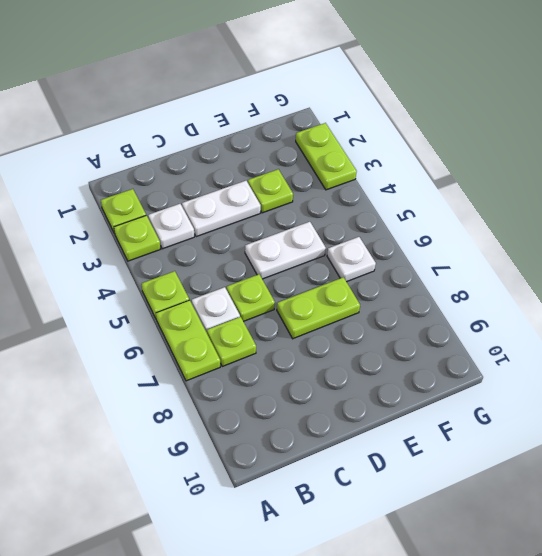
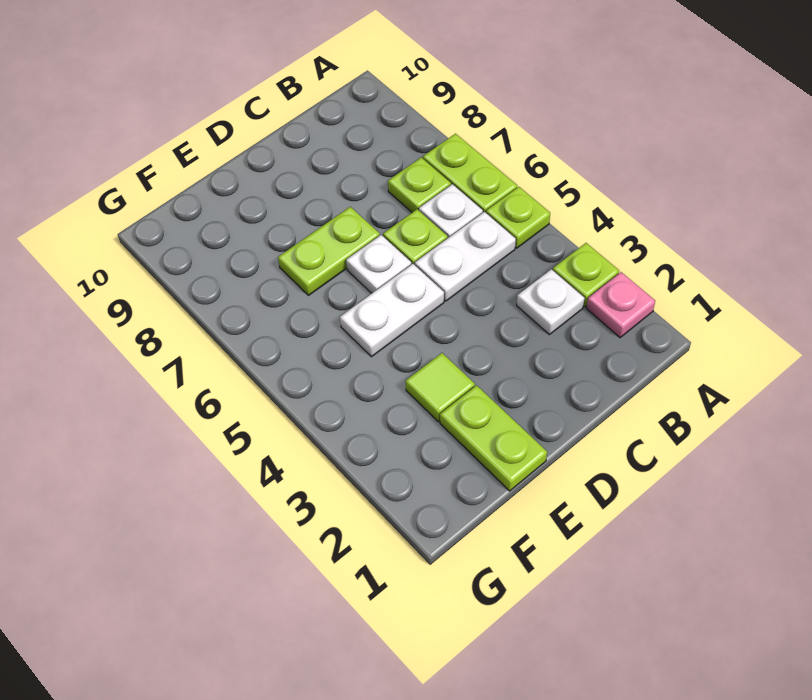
lime 1x1 plate [101,189,146,233] -> pink 1x1 plate [586,272,655,338]
white 1x2 plate [182,181,261,237] -> white 1x2 plate moved to [415,212,516,301]
lime 1x1 plate [248,169,293,213] -> lime 1x1 tile [406,353,475,422]
white 1x1 plate [327,237,376,282] -> white 1x1 plate moved to [346,235,411,293]
lime 1x2 plate [296,123,357,190] -> lime 1x2 plate moved to [440,385,547,491]

